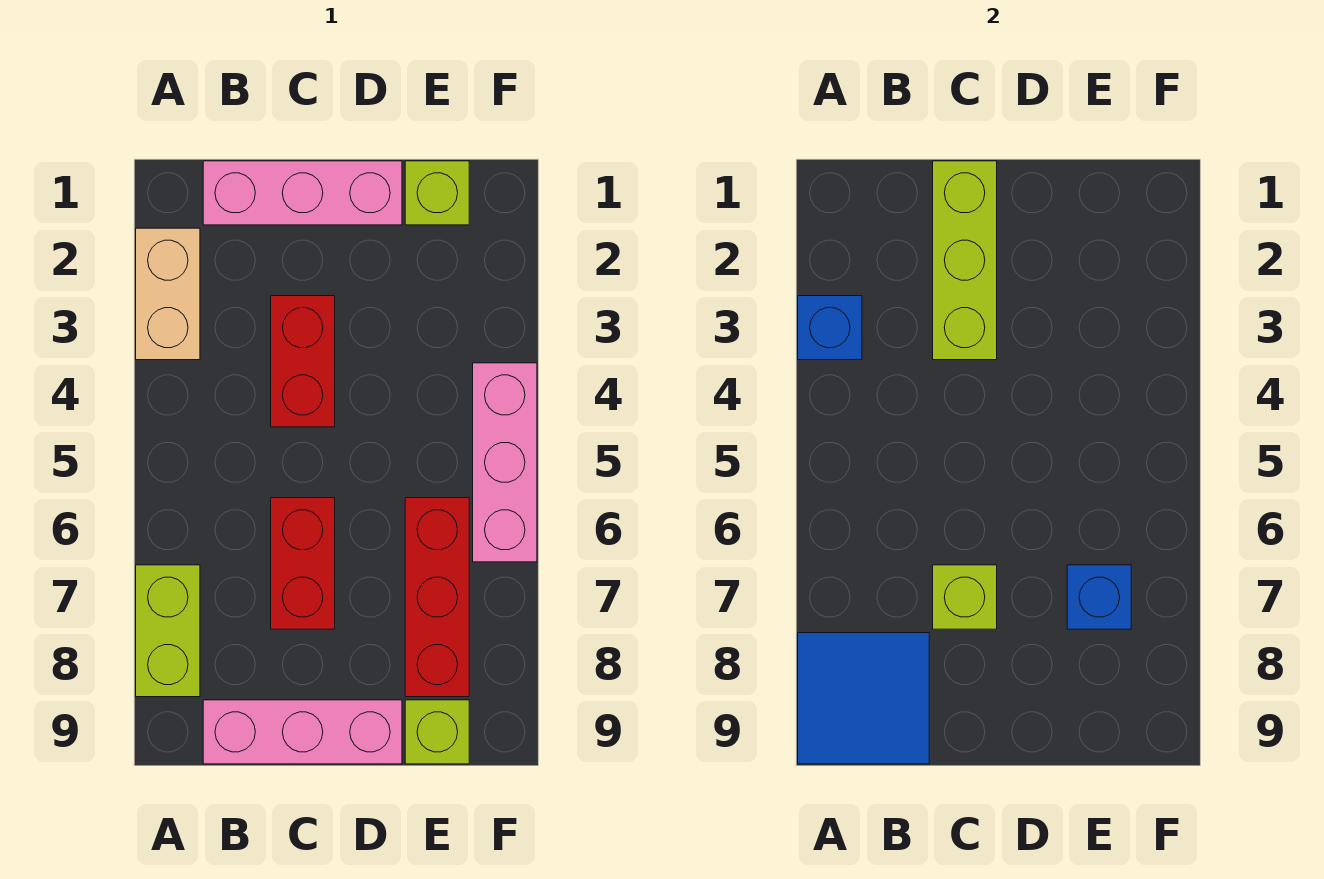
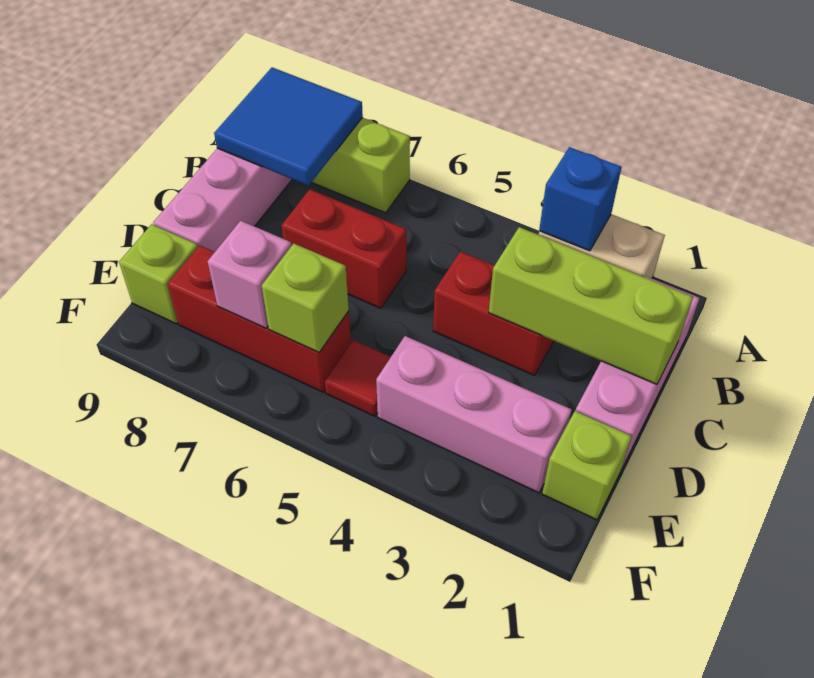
lime 1x1 brick [933,565,997,629] -> lime 1x1 brick moved to [262,244,349,353]
none -> red 1x1 tile [325,340,390,416]
blue 1x1 brick [1067,565,1131,629] -> pink 1x1 brick [208,221,292,328]
pink 1x3 brick [473,363,537,562] -> pink 1x3 brick moved to [376,336,572,493]

